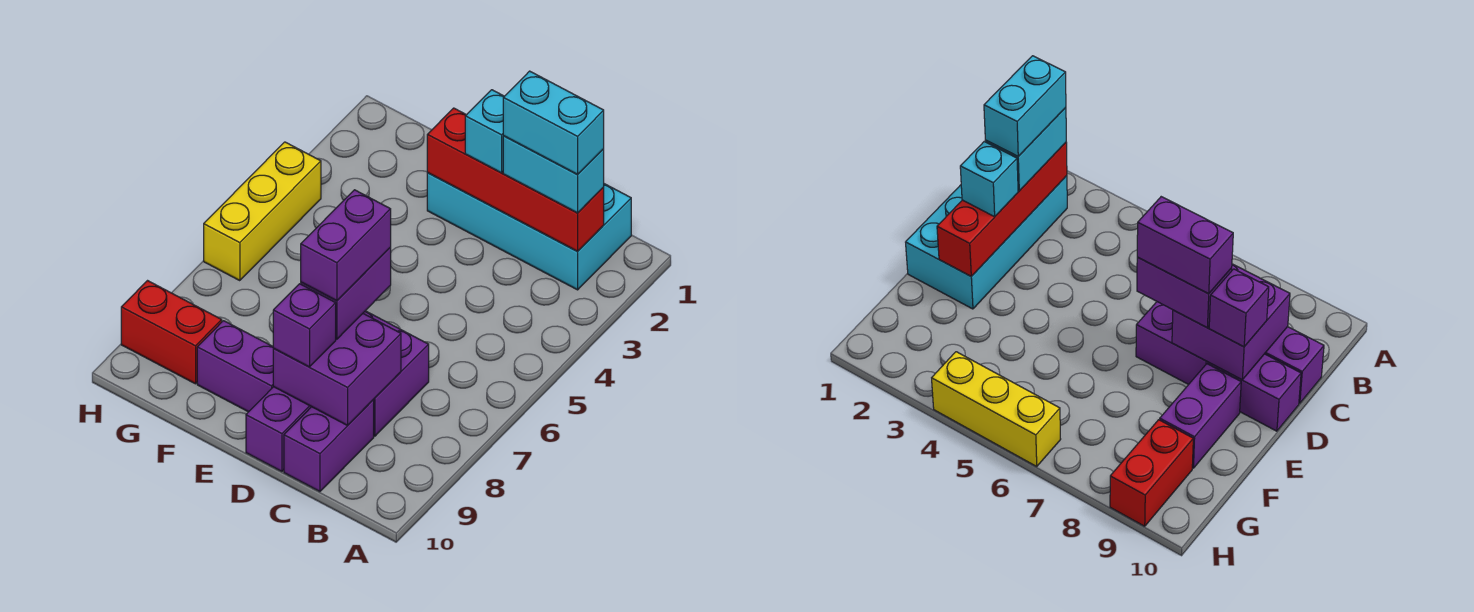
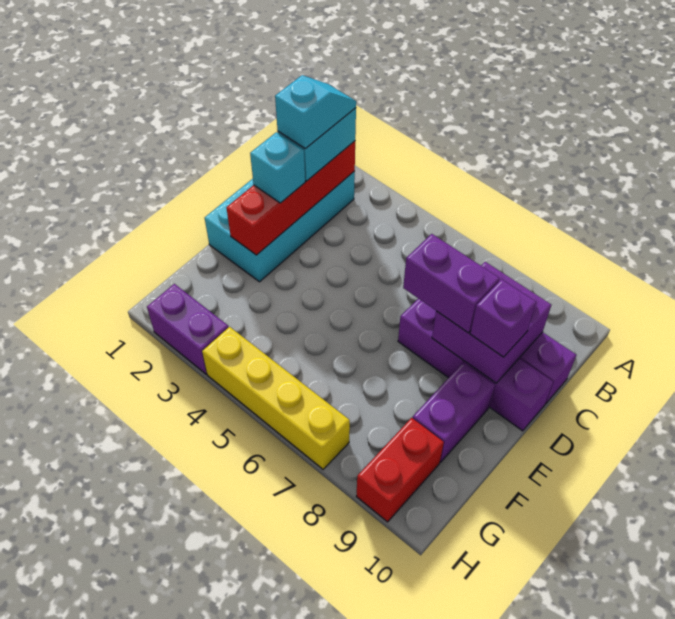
cyan 1x2 brick [503,71,604,175] -> cyan 1x2 slope [275,75,356,149]
purple 1x2 brick [301,190,391,301] -> purple 1x2 brick moved to [147,284,229,374]
yellow 1x3 brick [204,142,321,281] -> yellow 1x4 brick [202,327,350,469]

